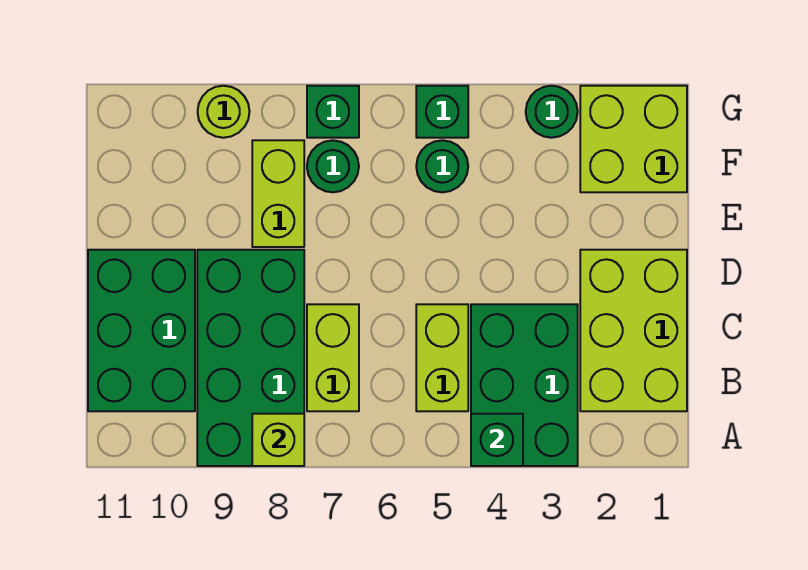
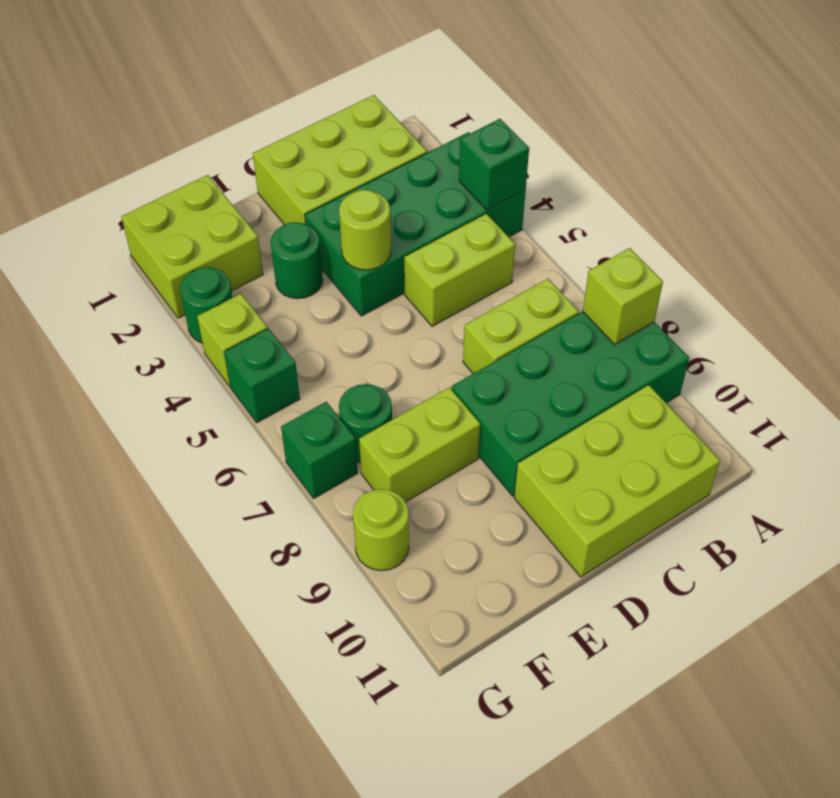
green 2x3 brick [471,304,578,466] -> green 2x4 brick [305,132,526,316]
green 2x3 brick [88,250,195,411] -> lime 2x3 brick [514,385,720,577]
none -> lime 1x1 round brick [339,190,391,270]
green 1x1 round brick [416,140,468,192] -> green 1x1 round brick moved to [271,222,323,299]
none -> lime 1x1 brick [197,294,267,386]

